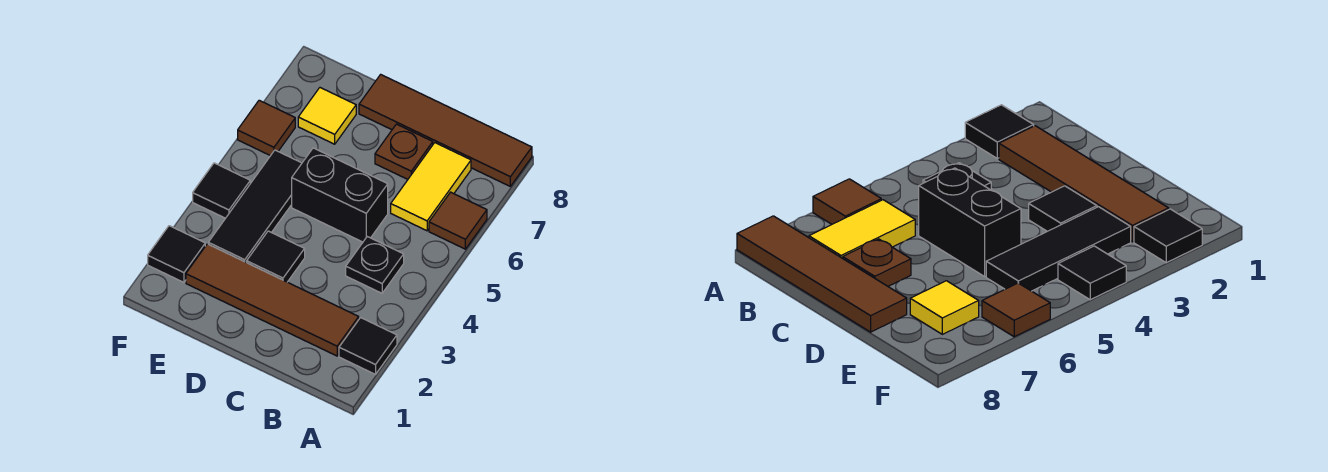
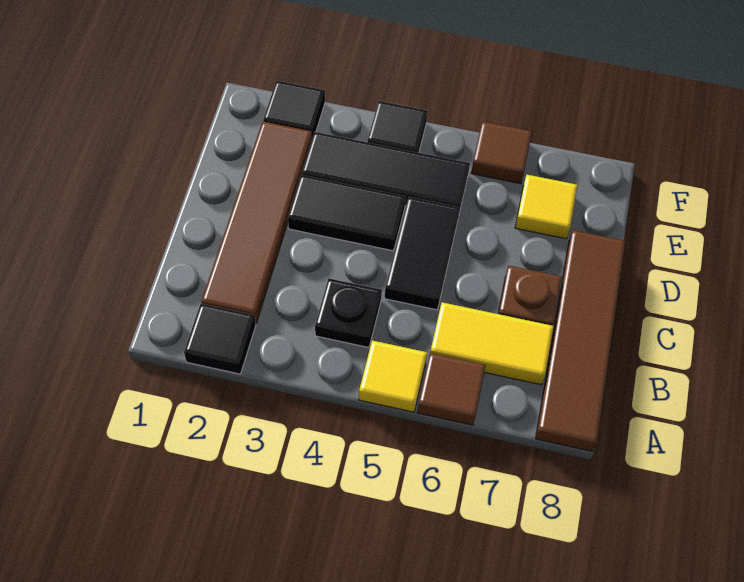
none -> yellow 1x1 tile [359,340,427,412]
black 1x2 brick [292,148,388,242] -> black 1x2 tile [385,197,460,310]
black 1x1 tile [247,231,305,282] -> black 1x2 tile [288,175,406,251]

